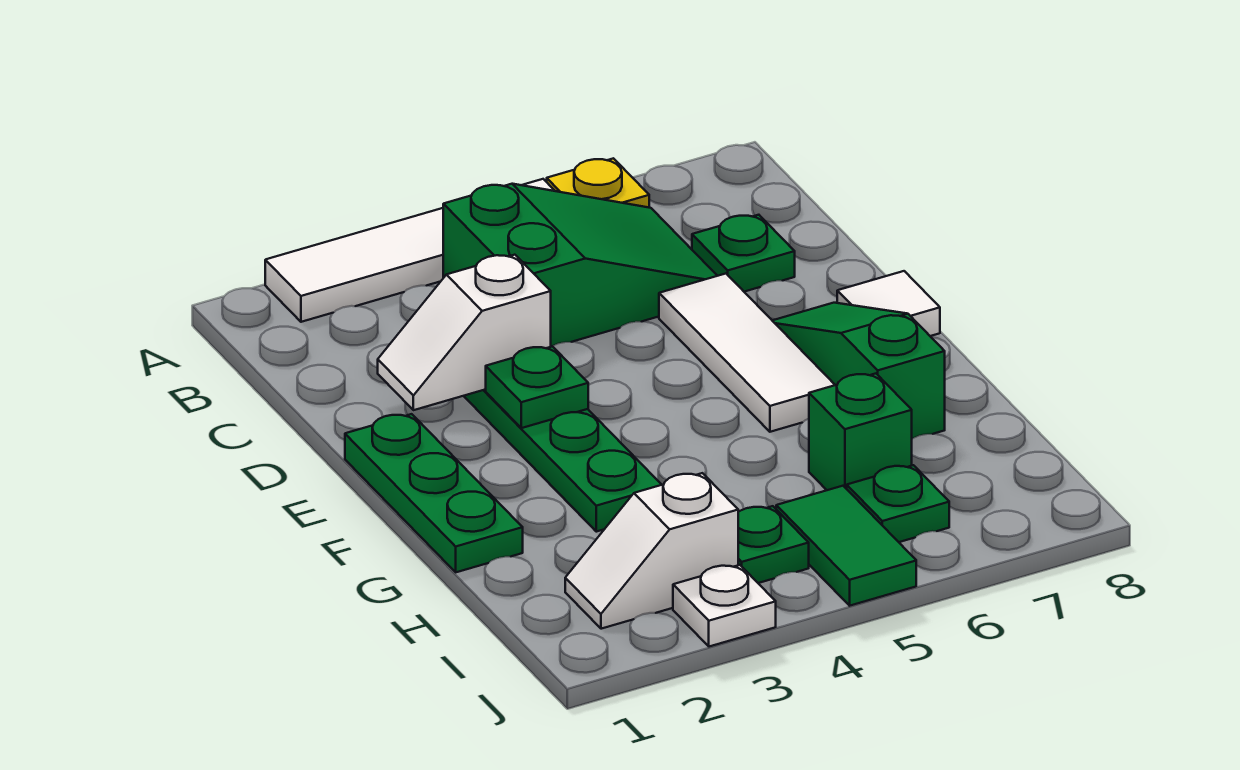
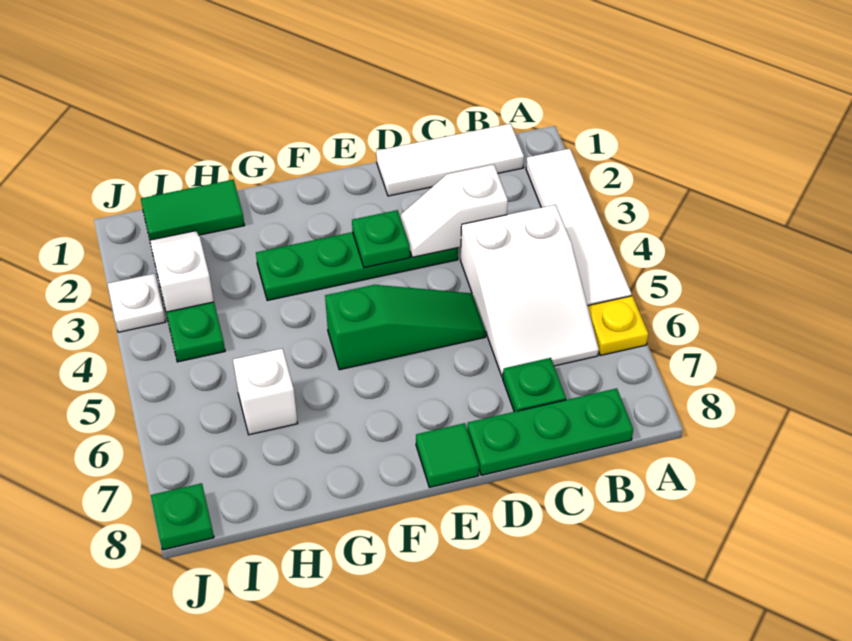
green 2x3 slope [443,184,717,347] -> white 2x3 slope [461,205,599,378]
white 1x2 slope [378,255,551,410] -> white 1x2 slope turned to [400,165,508,257]
white 1x3 tile [659,274,835,432] -> white 1x3 tile moved to [376,123,524,196]
green 1x3 plate [345,414,523,572] -> green 1x3 plate moved to [467,388,633,475]
green 1x3 slope [772,303,945,439] -> green 1x3 slope moved to [325,285,486,370]
white 1x1 tile [837,271,940,336] -> green 1x1 tile [416,423,479,487]
green 1x1 brick [809,374,912,490] -> white 1x1 brick [233,348,298,435]
green 1x2 tile [776,486,916,606] -> green 1x2 tile moved to [141,180,244,240]
green 1x1 plate [847,465,949,542] -> green 1x1 plate moved to [151,483,214,550]

